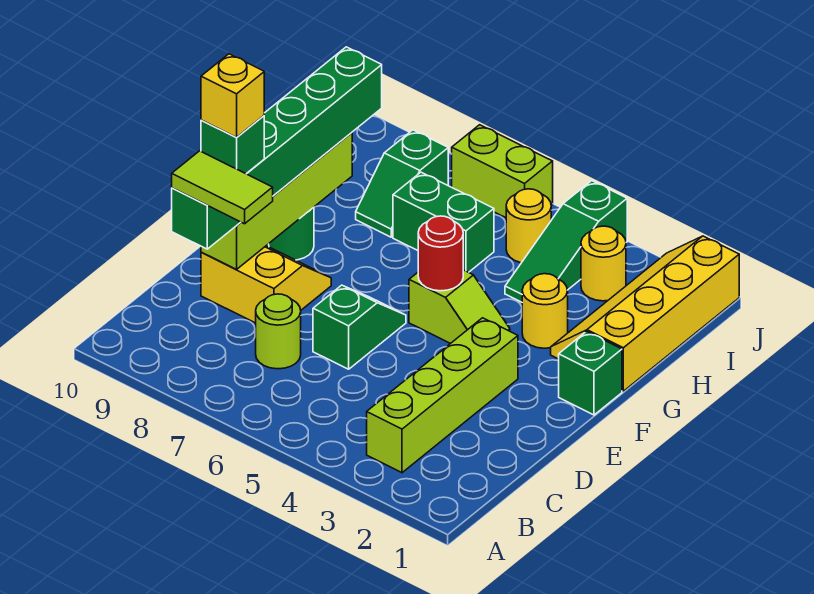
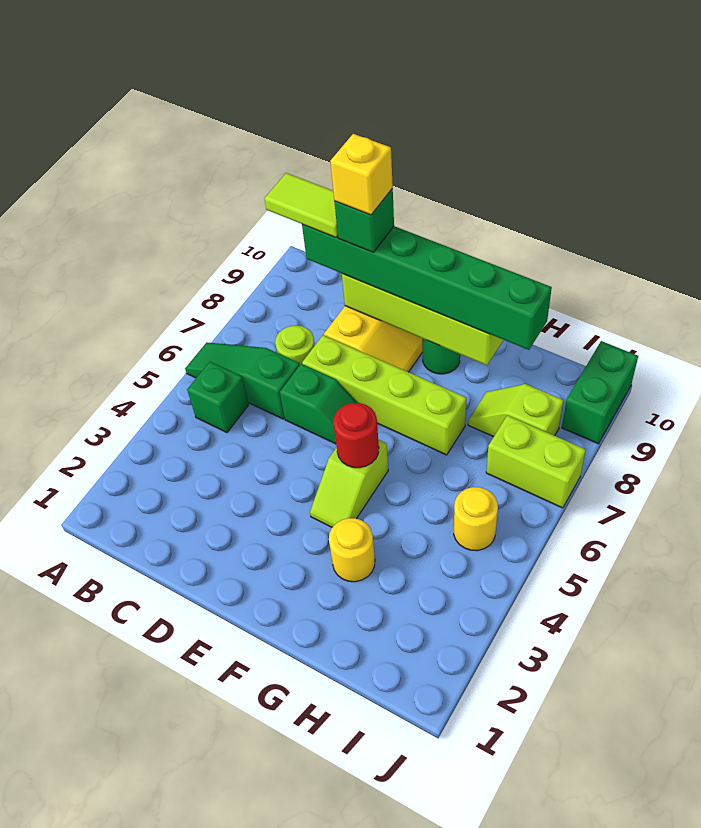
lime 1x4 brick [367,318,518,473] -> lime 1x4 brick moved to [302,335,467,455]
lime 1x2 tile [172,151,273,224] -> lime 1x2 tile turned to [264,173,338,238]
green 1x1 brick [559,331,622,415] -> green 1x1 brick moved to [187,362,249,433]
yellow 2x4 slope [551,236,739,391] -> none
green 1x3 slope [505,181,627,302] -> green 1x3 slope moved to [185,342,300,419]
green 1x2 brick [393,172,494,272] -> green 1x2 brick moved to [562,341,638,444]
green 1x2 slope [356,130,448,237] -> lime 1x2 slope [468,384,564,437]
yellow 1x1 round brick [581,226,626,301] -> none
lime 1x2 brick [452,125,553,218] -> lime 1x2 brick turned to [486,415,586,508]

